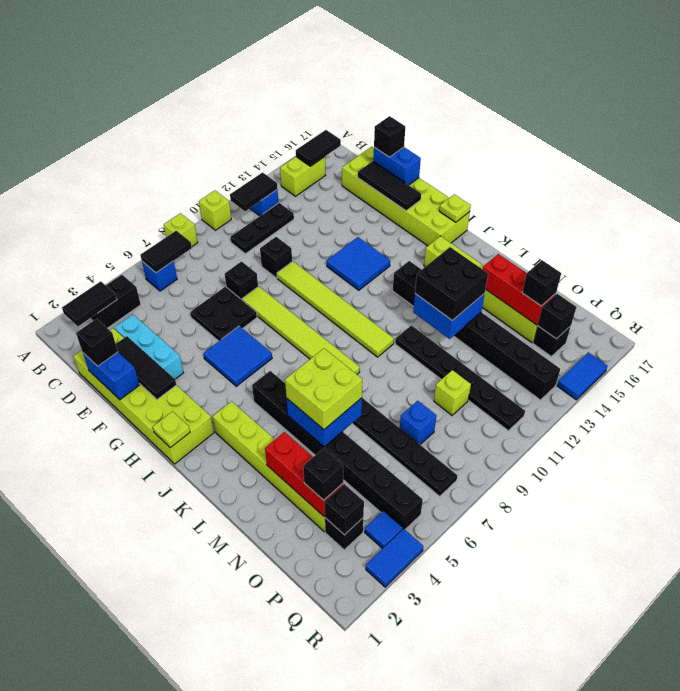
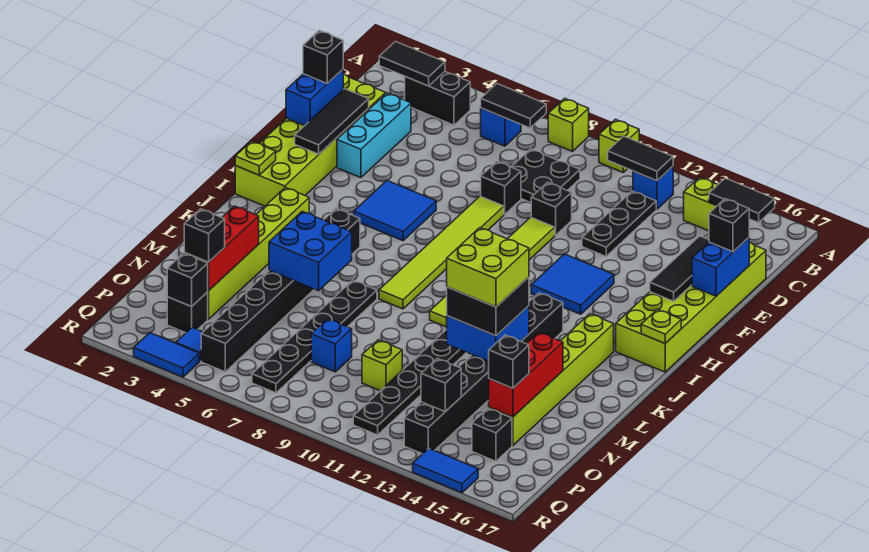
black 1x3 plate [230,203,294,254] -> black 1x3 plate turned to [582,191,656,256]
black 2x2 plate [190,287,257,341] -> black 2x2 plate moved to [512,149,580,203]
lime 2x2 brick [285,348,362,429] -> lime 2x2 brick moved to [447,228,529,307]
black 1x1 brick [538,294,576,339] -> black 1x1 brick moved to [421,358,461,412]

